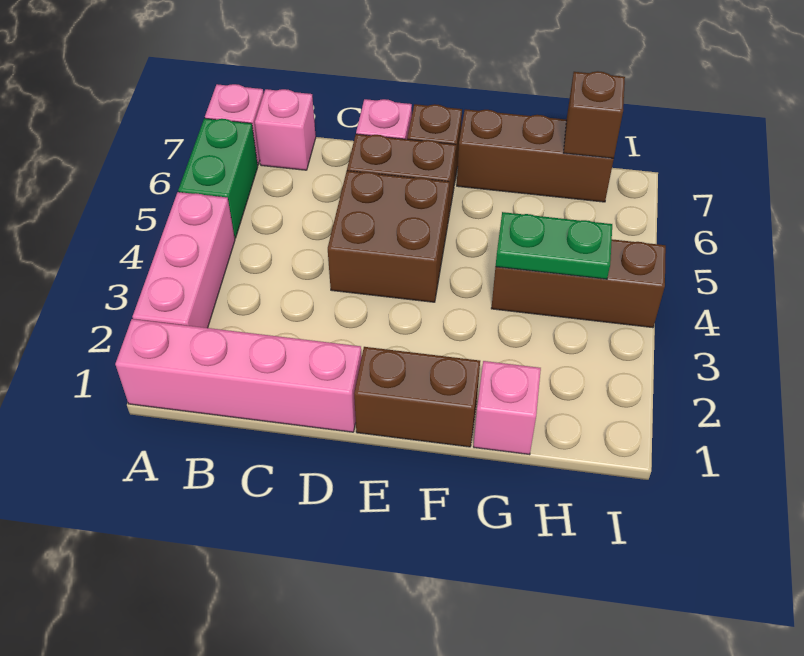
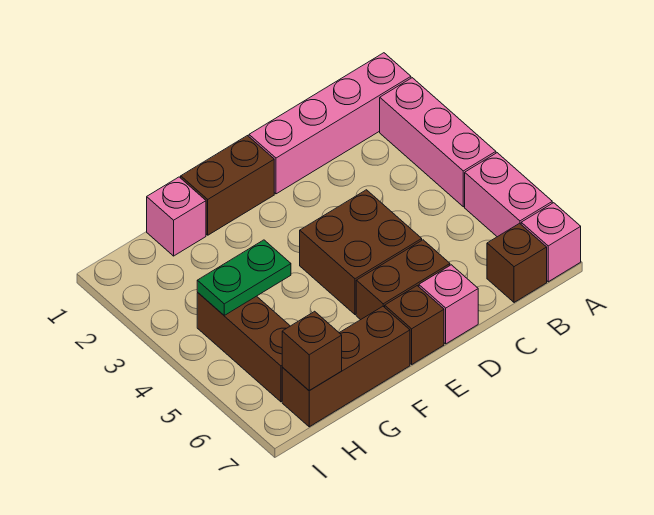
green 1x2 brick [178,118,258,238] -> pink 1x2 brick [465,153,552,237]
pink 1x1 brick [255,89,316,170] -> brown 1x1 brick [487,223,547,302]
brown 1x3 brick [491,239,666,328] -> brown 1x3 brick turned to [197,293,290,402]

